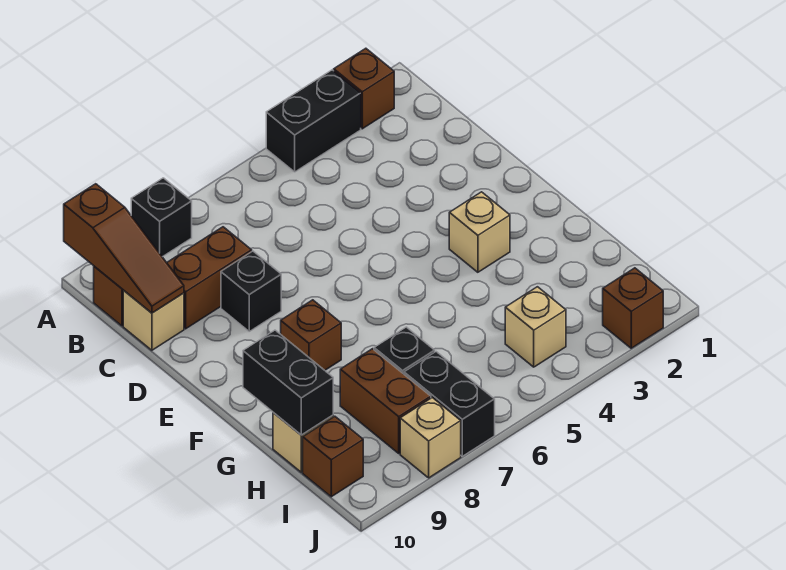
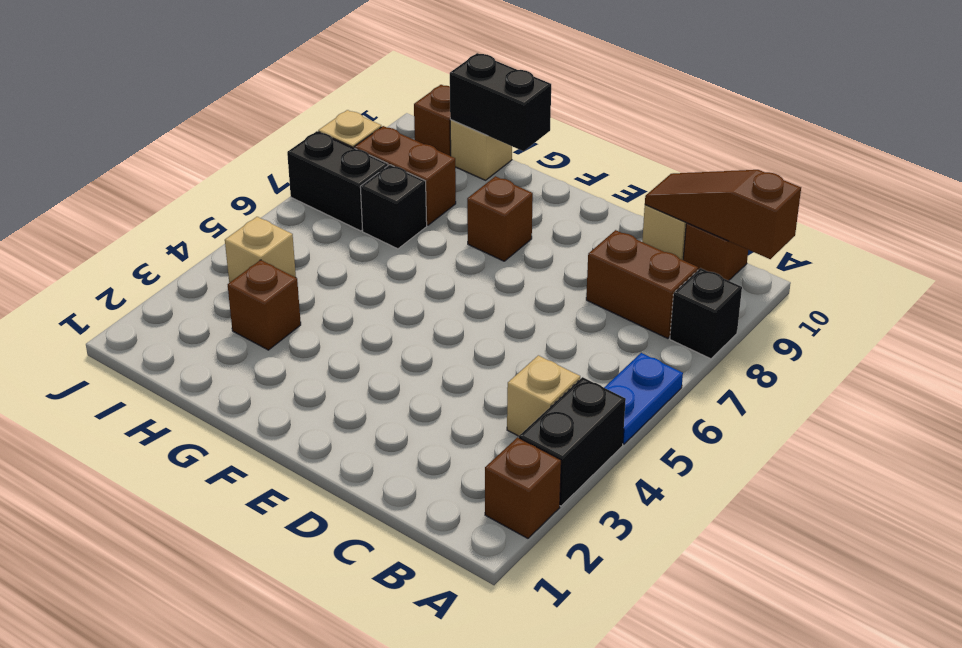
none -> blue 1x2 plate [604,353,683,444]
brown 1x2 brick [167,227,252,329] -> brown 1x2 brick turned to [586,230,698,338]
black 1x1 brick [221,251,281,331] -> none
tan 1x1 brick [449,192,510,272] -> tan 1x1 brick moved to [507,355,580,436]
brown 1x1 brick [603,268,663,348] -> brown 1x1 brick moved to [228,260,301,350]

